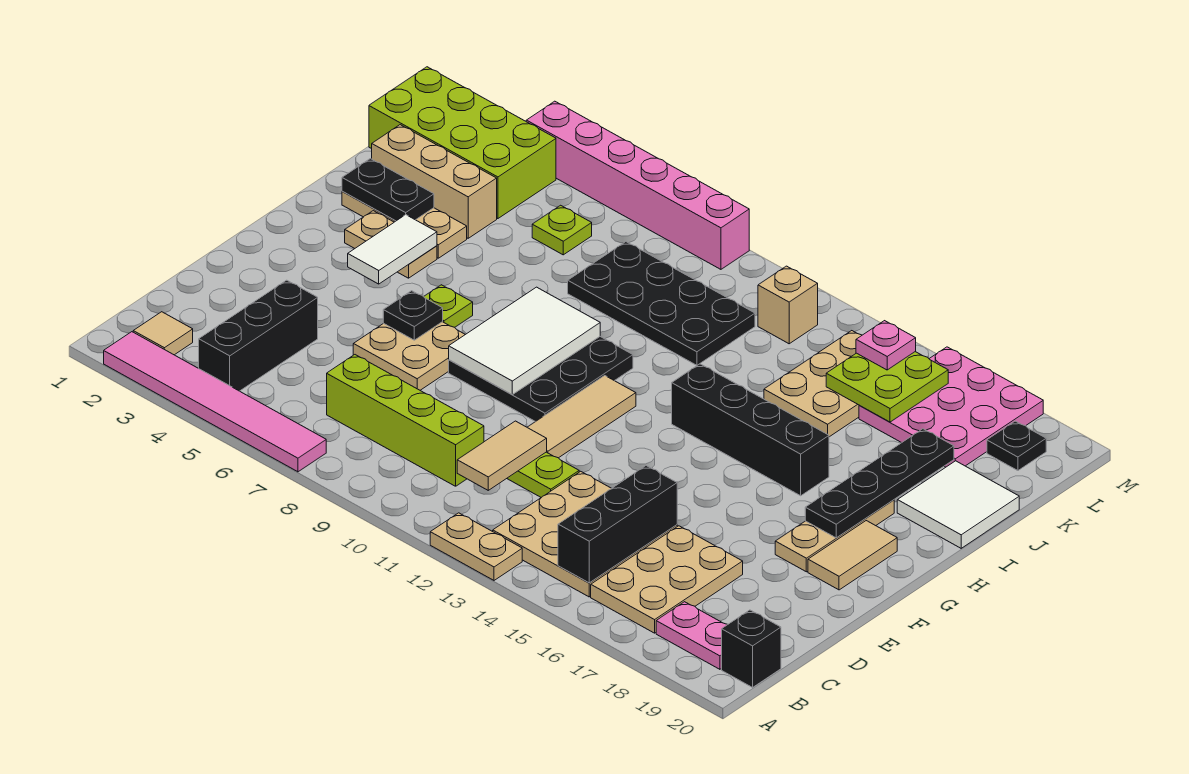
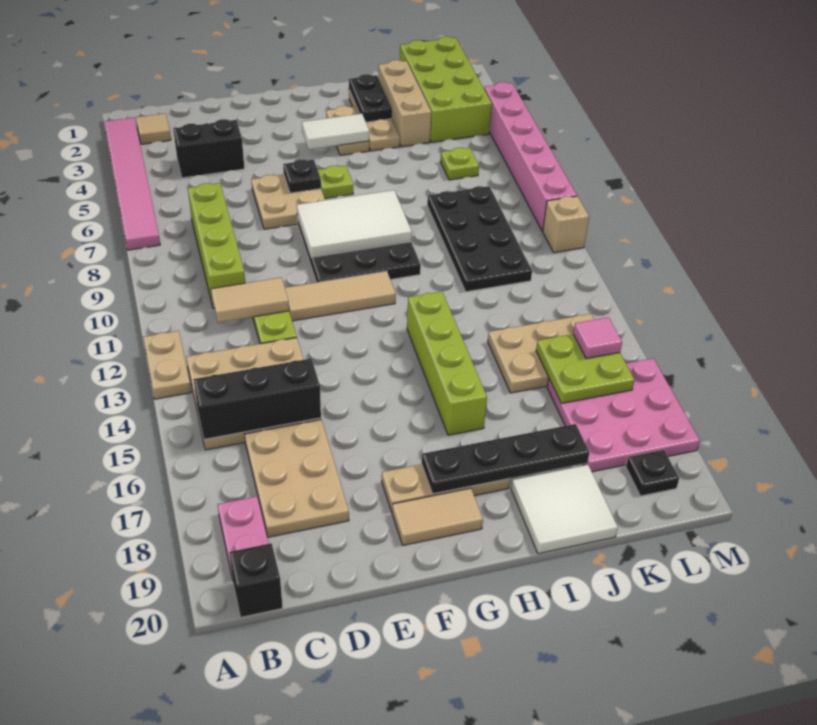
black 1x3 brick [199,280,318,391] -> black 1x2 brick [173,119,244,178]
tan 2x3 plate [591,526,743,633] -> tan 2x3 plate turned to [244,420,349,537]
black 1x4 brick [672,364,829,496] -> lime 1x4 brick [407,292,487,435]
tan 1x1 brick [758,266,818,344] -> tan 1x1 brick moved to [543,196,589,253]
pink 1x1 plate [856,321,916,370] -> pink 1x1 tile [573,317,622,359]

